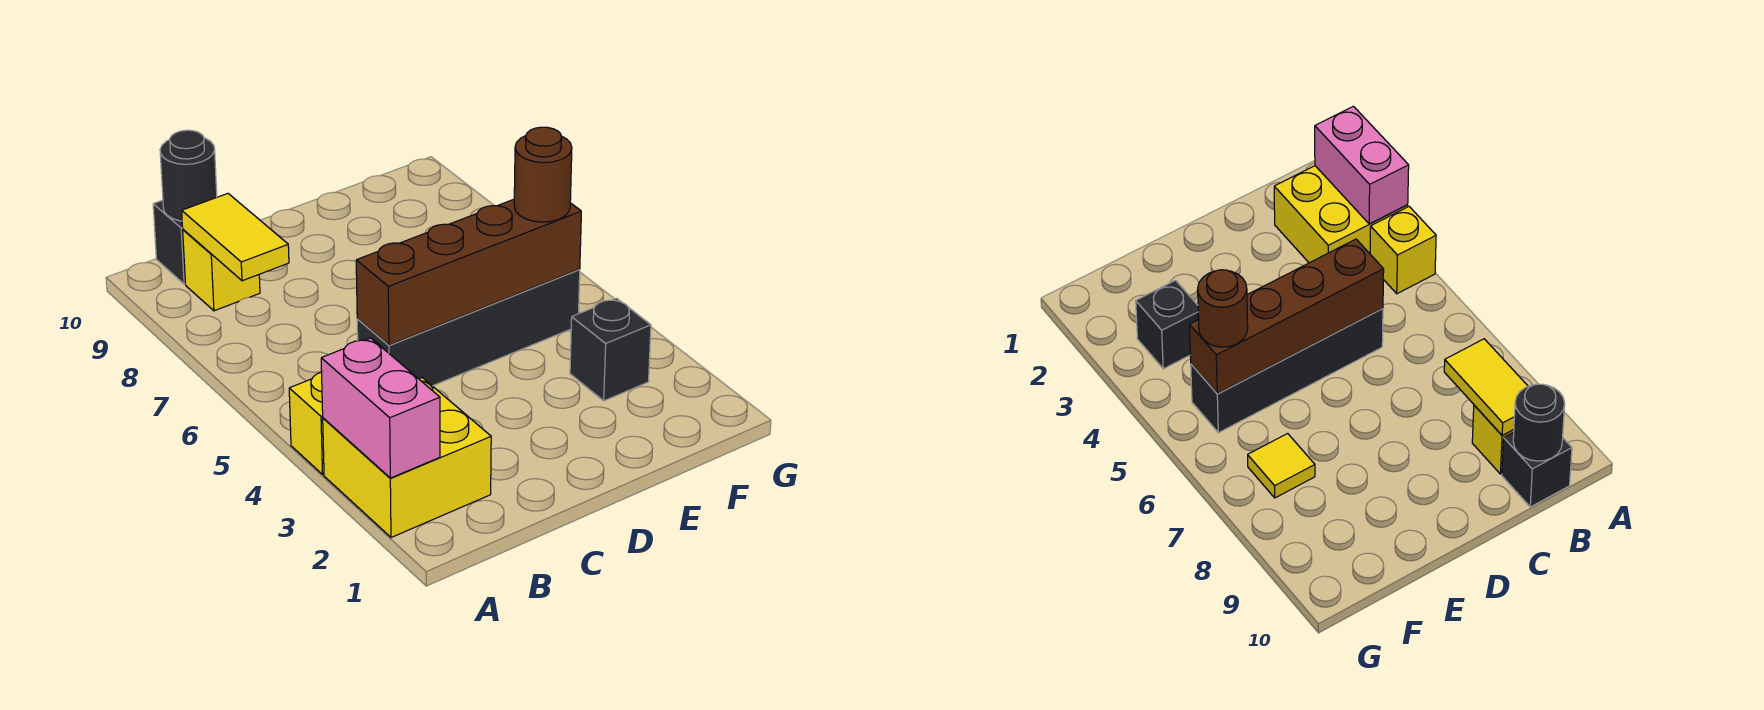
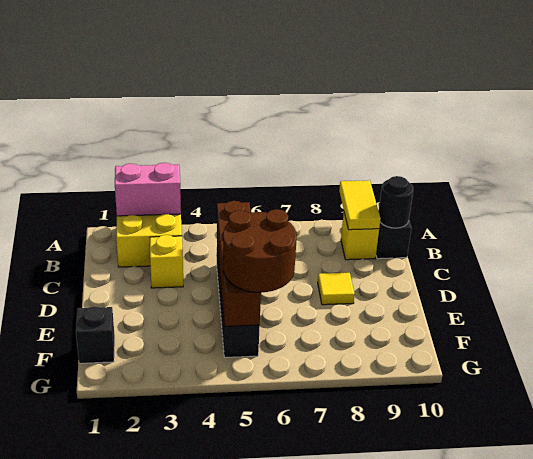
yellow 1x1 brick [289,372,324,474] -> yellow 1x1 brick moved to [150,235,183,288]
yellow 1x2 tile [182,194,289,281] -> yellow 1x2 tile turned to [339,180,380,230]
black 1x1 brick [570,298,651,401] -> black 1x1 brick moved to [76,306,115,363]
brown 1x1 round brick [514,127,572,222] -> brown 2x2 round brick [223,209,297,292]
yellow 1x1 tile [1248,433,1315,498] -> yellow 1x1 tile moved to [318,273,355,305]

